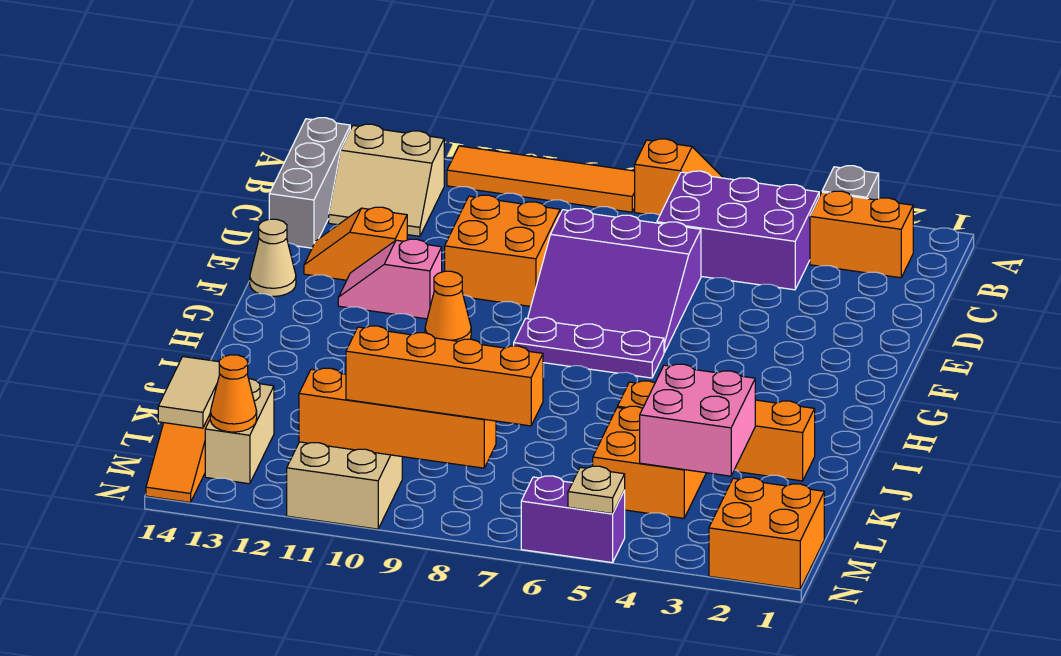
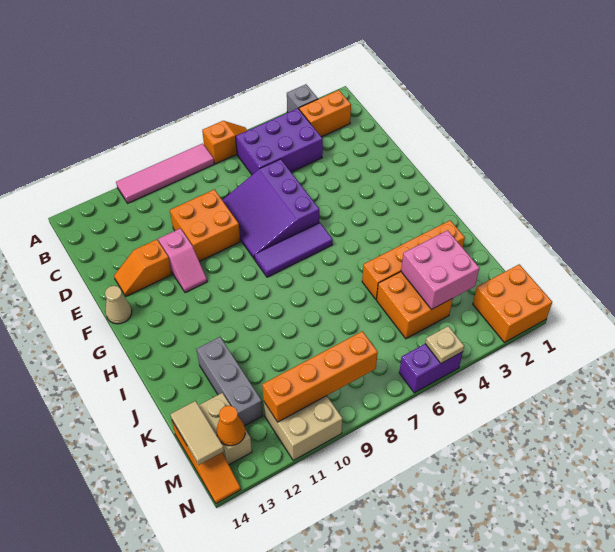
orange 1x4 tile [447,146,635,212] -> pink 1x4 tile [116,143,214,203]
tan 2x2 slope [329,124,444,236] -> none
grey 1x3 brick [269,118,350,248] -> grey 1x3 brick moved to [197,337,263,426]
purple 3x3 slope [528,209,701,352] -> purple 3x3 slope turned to [222,159,319,259]
pink 1x2 slope [338,239,442,319] -> pink 1x2 slope turned to [158,228,207,293]
purple 1x3 plate [514,317,664,378] -> purple 1x3 tile [254,222,333,277]
orange 1x1 cone [425,271,471,341] -> none
orange 1x4 brick [346,326,543,426] -> none

